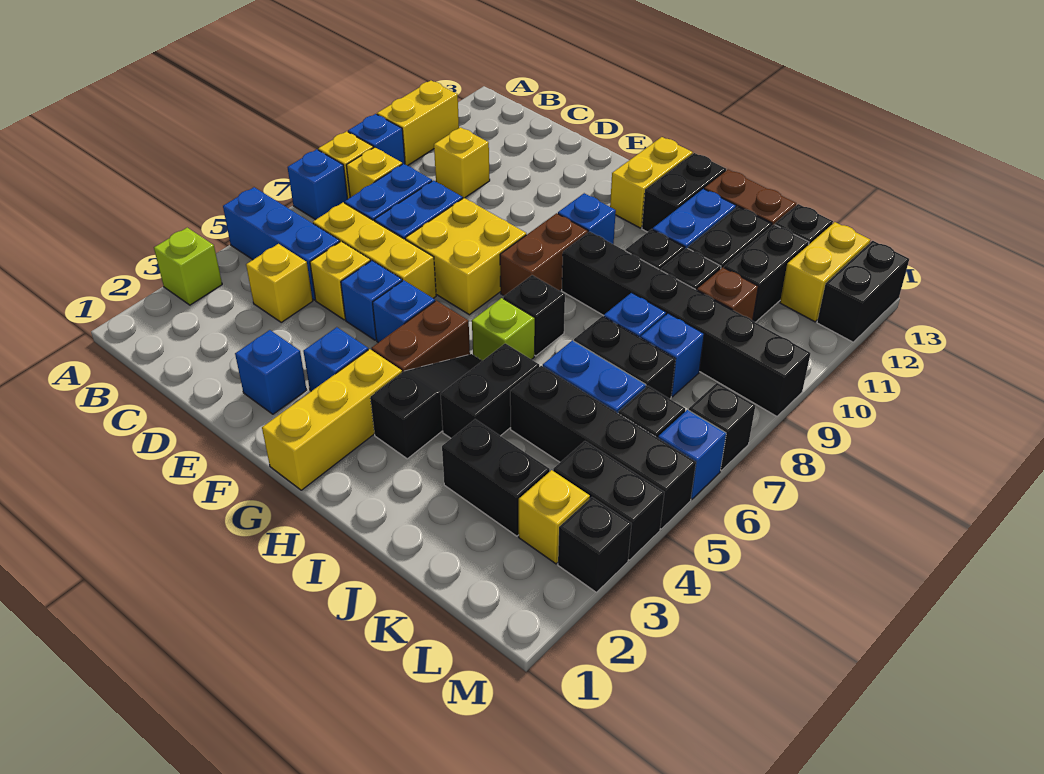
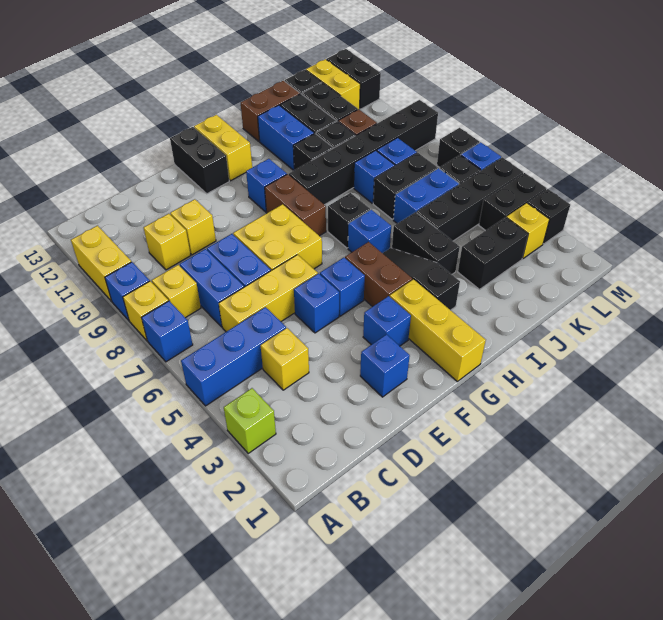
yellow 1x1 brick [310,241,371,320] -> yellow 1x1 brick moved to [170,199,216,255]
lime 1x1 brick [472,298,535,361] -> blue 1x1 brick [348,210,391,253]
black 1x2 brick [642,153,726,232] -> black 1x2 brick moved to [170,127,229,194]

